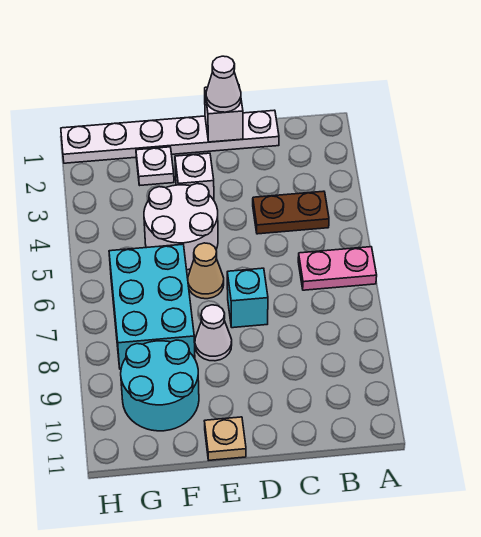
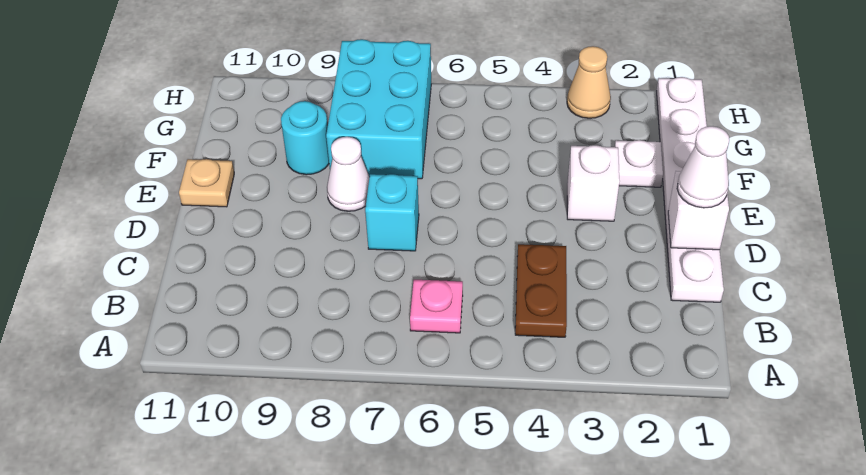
pink 1x2 plate [298,247,377,290] -> pink 1x1 plate [410,280,463,333]
white 2x2 round brick [144,184,218,270] -> none
tan 1x1 cone [188,243,224,299] -> tan 1x1 cone moved to [567,46,611,118]
cyan 2x3 brick [109,244,195,369] -> cyan 2x3 brick turned to [326,39,431,179]
cyan 2x2 round brick [121,340,199,431] -> cyan 1x1 round brick [281,101,329,175]

